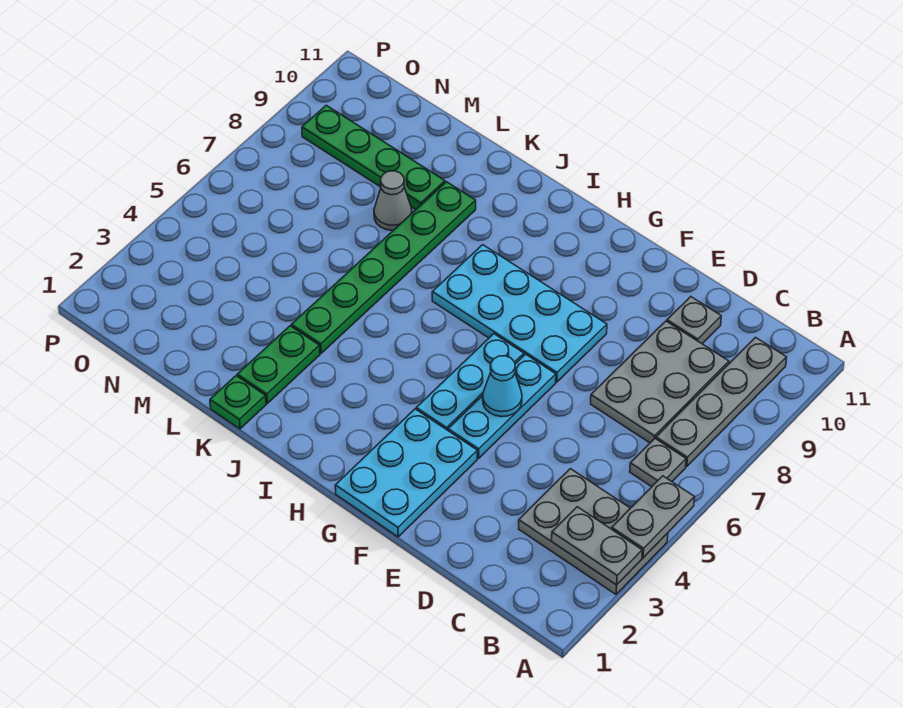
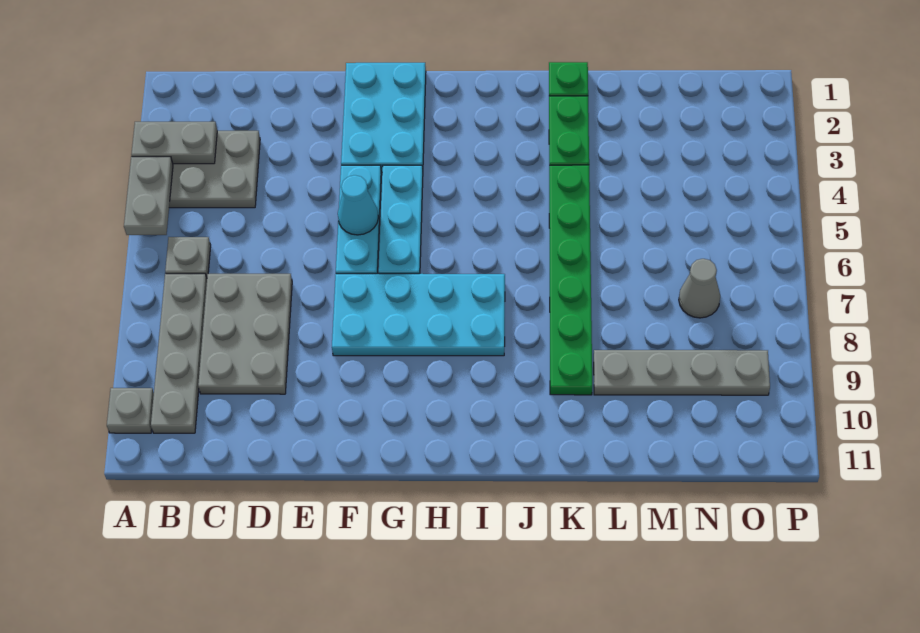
grey 1x1 plate [667,297,721,344] -> grey 1x1 plate moved to [107,388,154,433]
grey 1x1 cone [374,171,412,230] -> grey 1x1 cone moved to [679,259,720,318]
green 1x4 plate [302,105,445,209] -> grey 1x4 plate [594,350,770,395]

